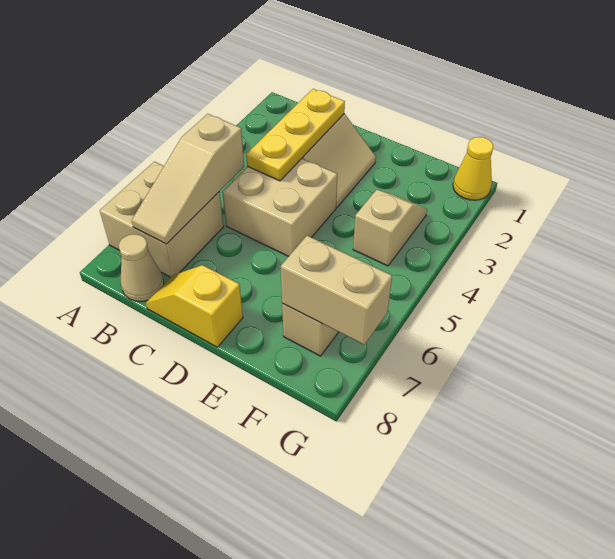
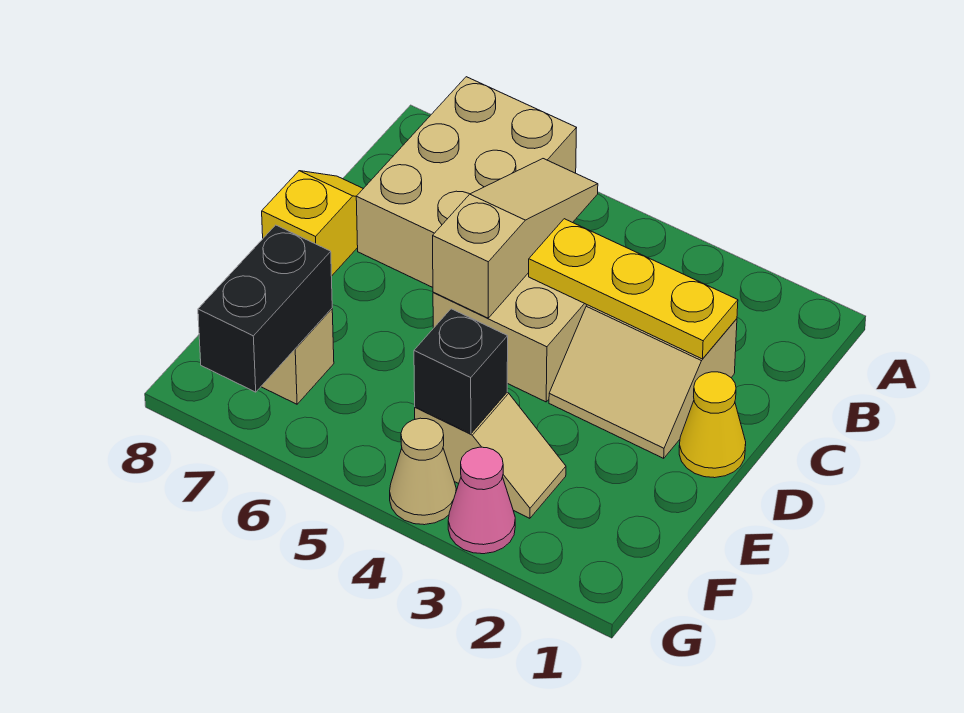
tan 2x2 brick [100,162,224,277] -> tan 2x3 brick [356,77,576,287]
tan 1x3 slope [132,114,244,244] -> tan 1x3 slope turned to [433,159,598,318]
tan 1x1 cone [119,234,164,302] -> tan 1x1 cone moved to [390,418,456,525]
none -> black 1x1 brick [414,309,508,434]
tan 1x2 brick [281,236,392,345] -> black 1x2 brick [198,225,332,392]
yellow 1x1 cone [453,137,493,200] -> yellow 1x1 cone moved to [679,372,746,478]
none -> pink 1x1 cone [448,447,515,554]

